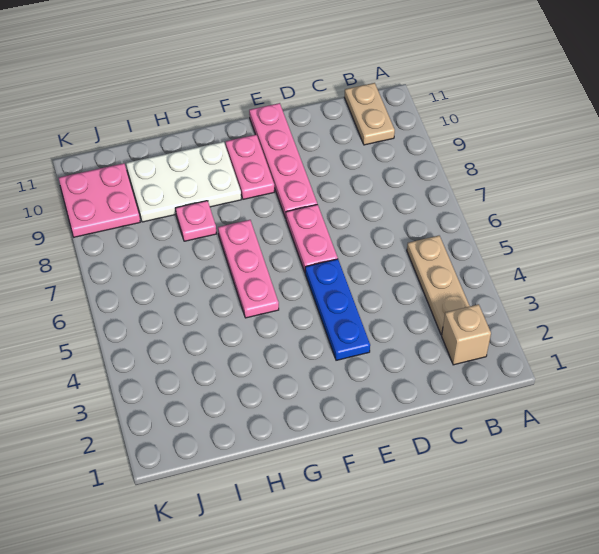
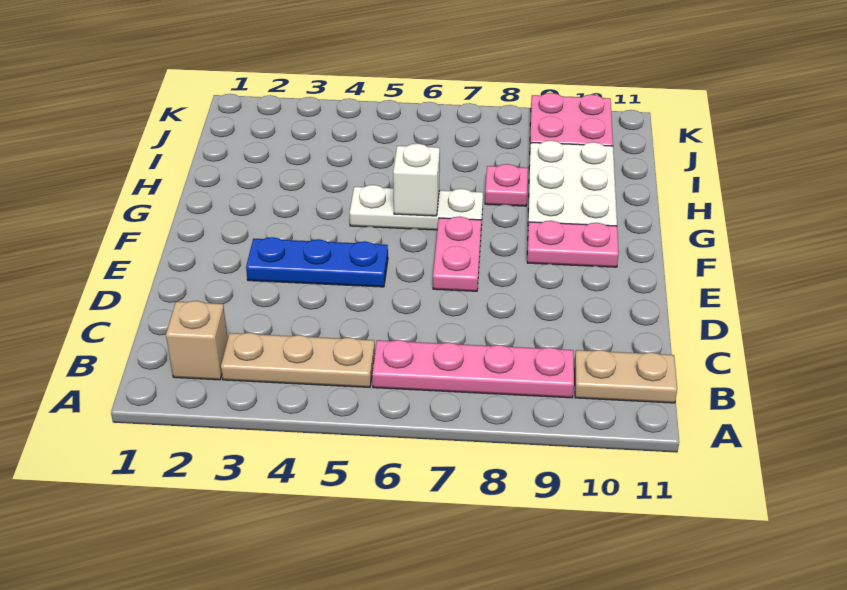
pink 1x2 plate [286,204,338,272] -> pink 1x2 plate turned to [433,216,481,291]
pink 1x4 plate [249,103,317,218] -> pink 1x4 plate moved to [372,340,574,398]
pink 1x3 plate [218,220,279,318] -> white 1x3 plate [350,185,483,230]
none -> white 1x1 brick [393,143,440,216]

